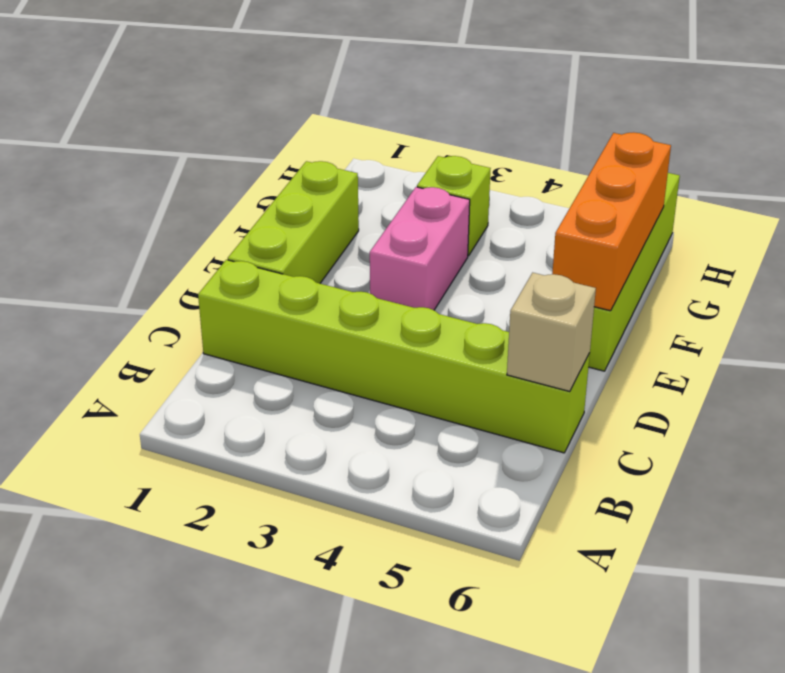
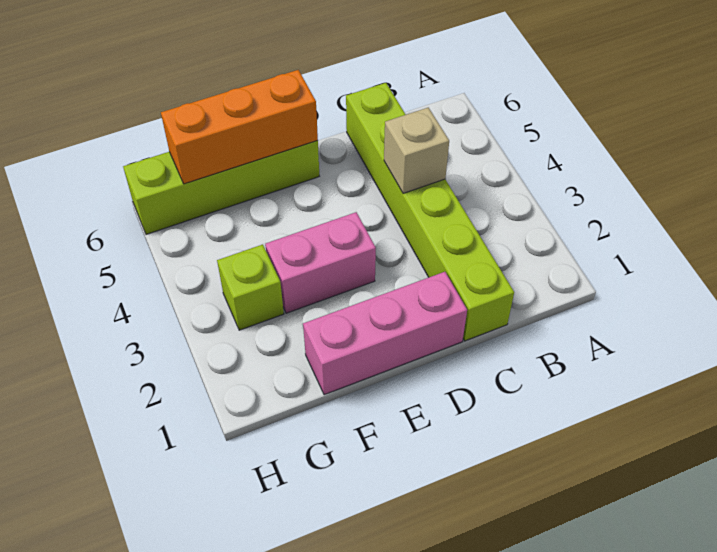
tan 1x1 brick [507,273,596,391] -> tan 1x1 brick moved to [384,108,449,193]
lime 1x3 brick [228,161,359,283] -> pink 1x3 brick [303,272,467,395]

